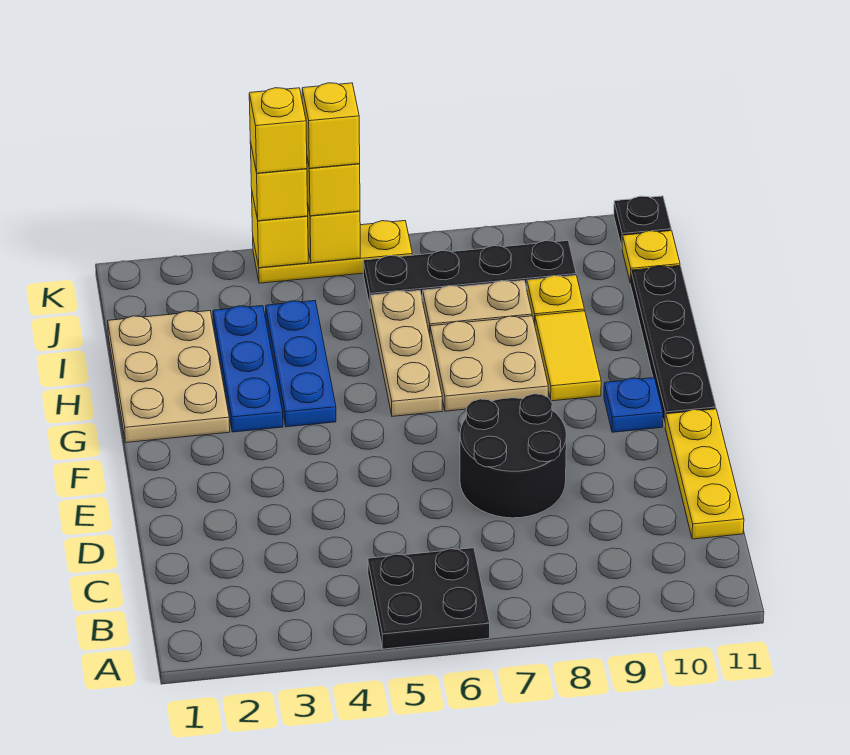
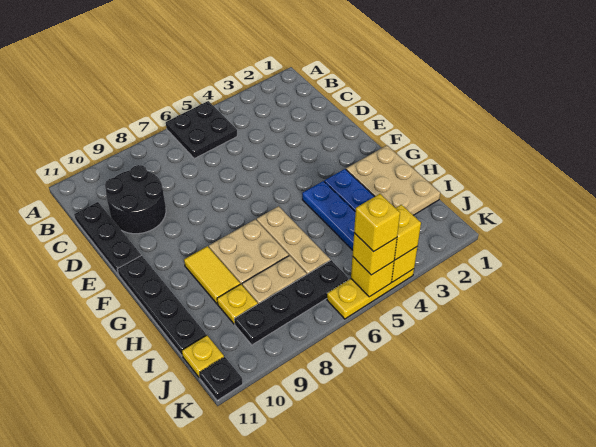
yellow 1x3 plate [665,409,744,539] -> black 1x3 plate [74,202,141,275]
black 2x2 round brick [460,394,566,518] -> black 2x2 round brick moved to [105,165,166,234]
blue 1x1 plate [604,378,663,432] -> none
yellow 1x1 brick [249,88,307,173] -> none

